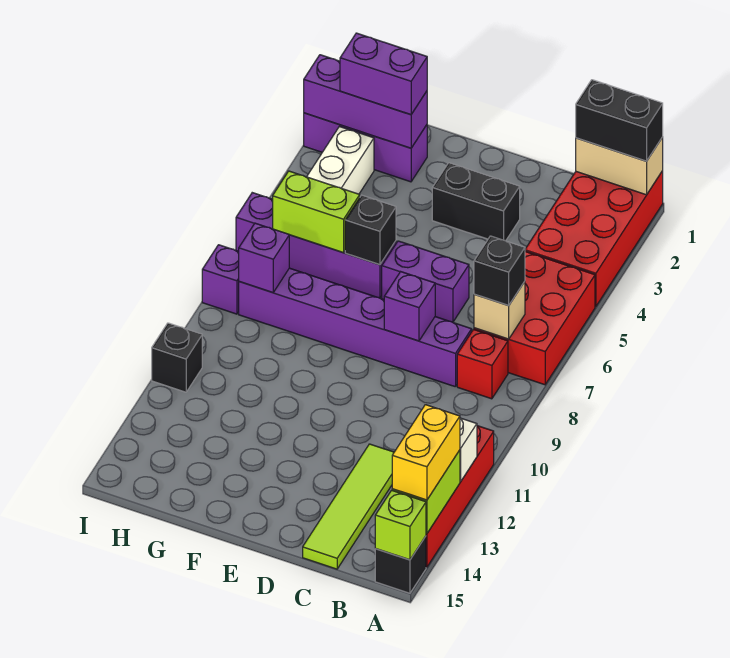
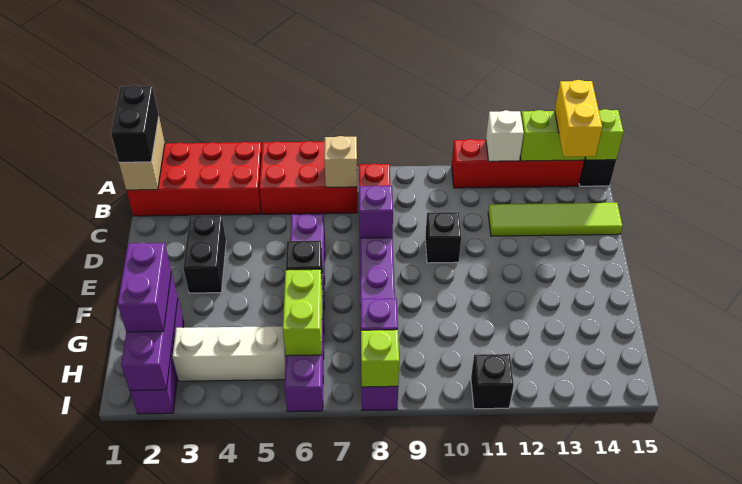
yellow 1x2 brick [392,405,460,500] -> yellow 1x2 brick turned to [555,80,602,157]
black 1x1 brick [474,236,525,305] -> black 1x1 brick moved to [425,212,461,263]
none -> lime 1x1 brick [361,330,399,387]

